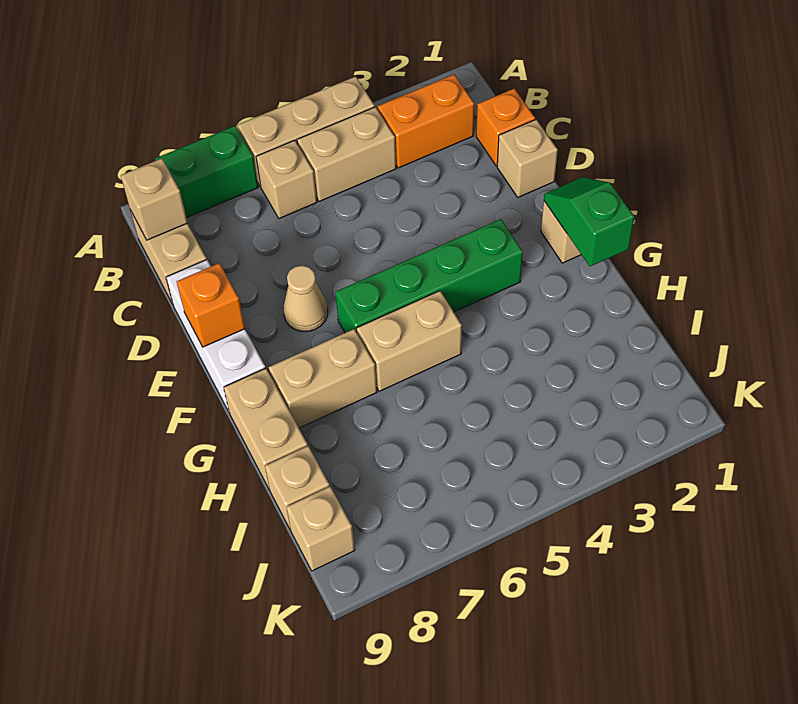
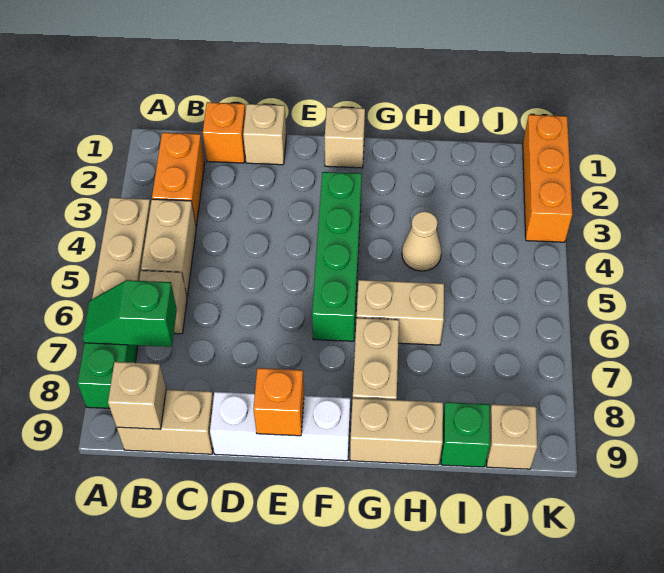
tan 1x1 cone [283,265,328,331] -> tan 1x1 cone moved to [402,211,442,271]
green 1x2 slope [544,177,634,266] -> green 1x2 slope moved to [83,280,177,347]
tan 1x2 brick [357,291,462,391] -> tan 1x2 brick turned to [357,280,444,345]
tan 1x1 brick [265,446,330,530] -> green 1x1 brick [441,402,490,467]
none -> orange 1x3 brick [523,115,572,242]

